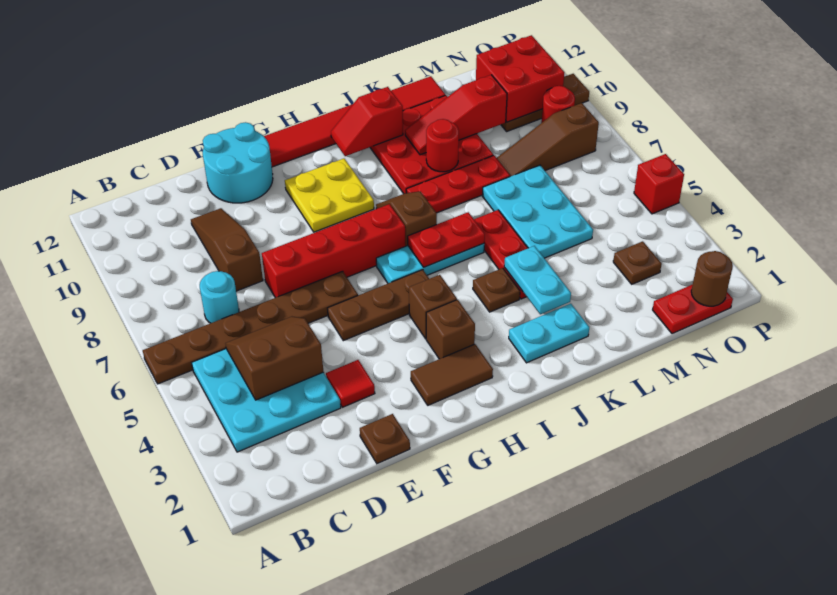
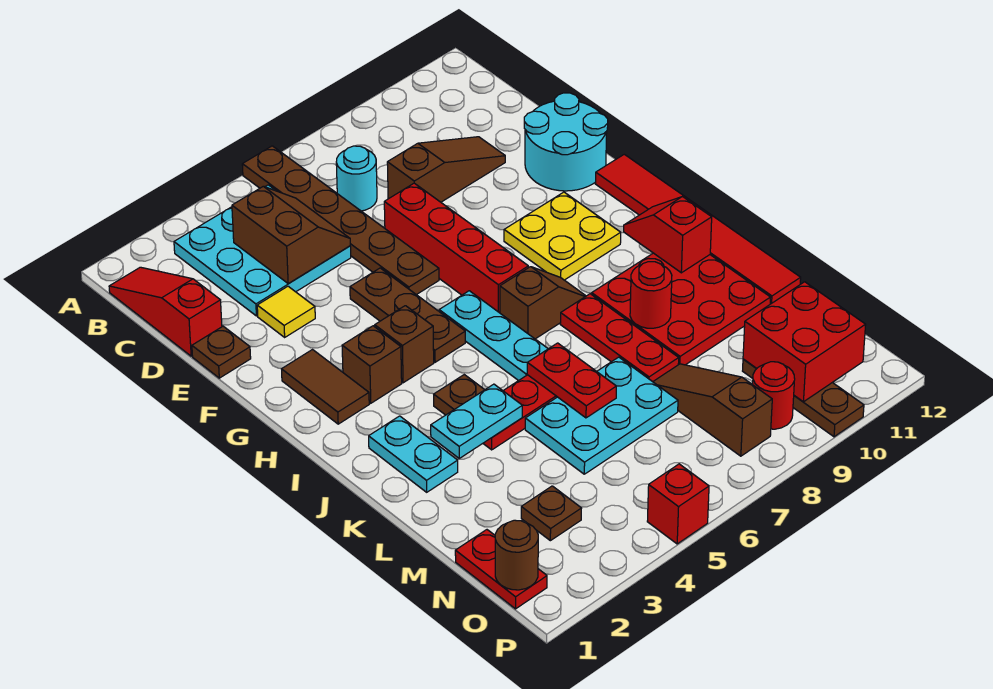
red 1x1 tile [326,360,375,407] -> yellow 1x1 tile [257,286,315,337]
red 1x2 plate [408,212,485,267] -> red 1x2 plate moved to [527,343,616,418]
red 1x3 slope [405,75,507,155] -> red 1x3 slope moved to [109,267,222,356]

